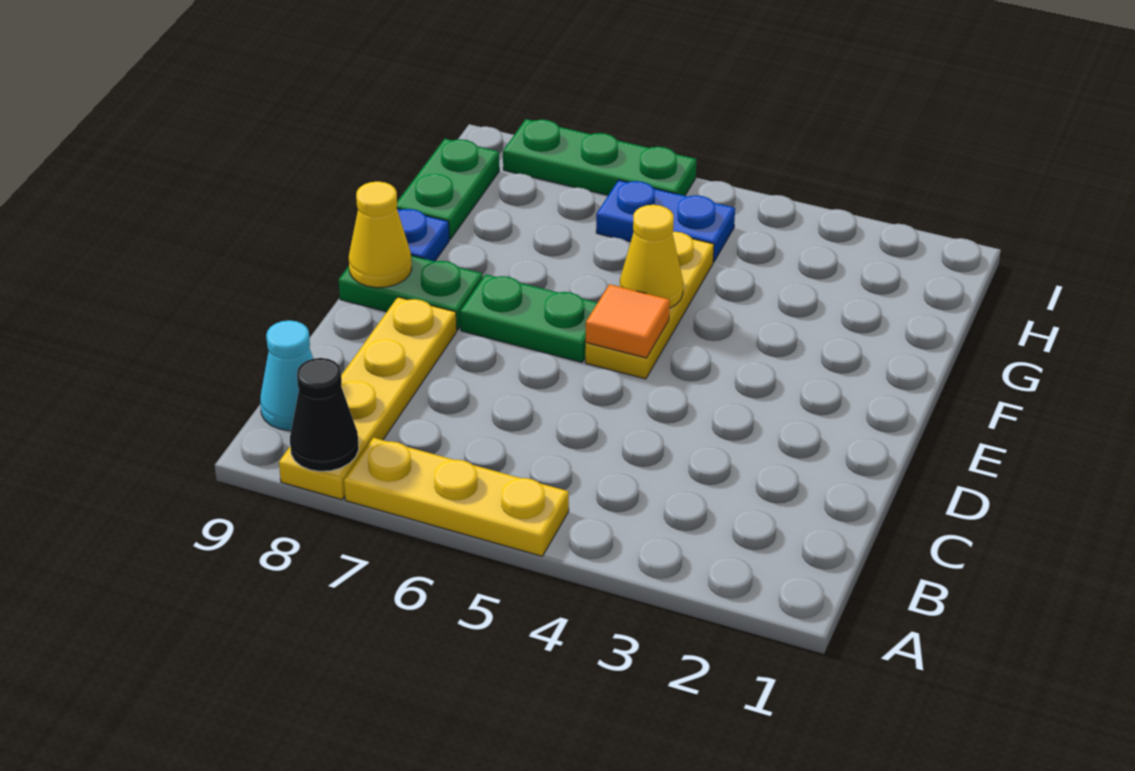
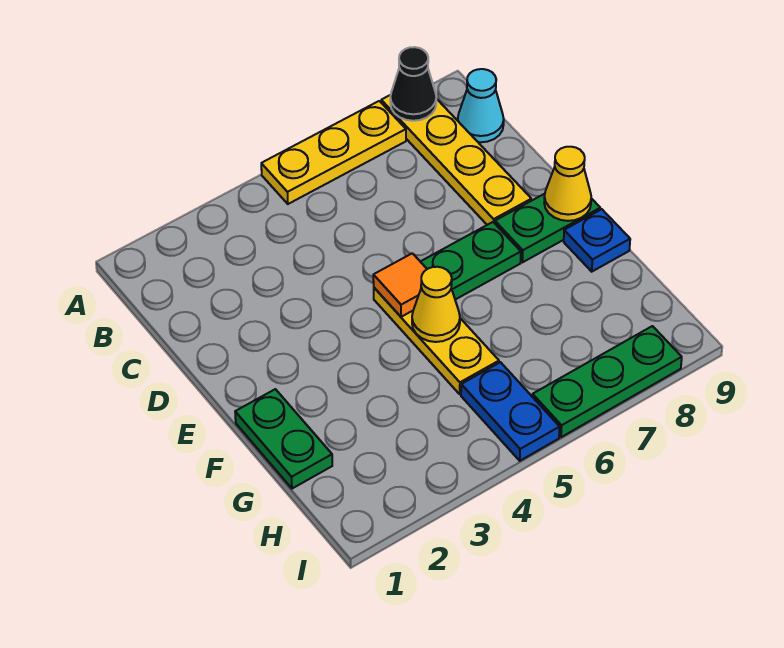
green 1x2 plate [397,139,499,239] -> green 1x2 plate moved to [235,389,332,489]
blue 1x2 plate [596,180,735,262] -> blue 1x2 plate turned to [461,362,560,461]

